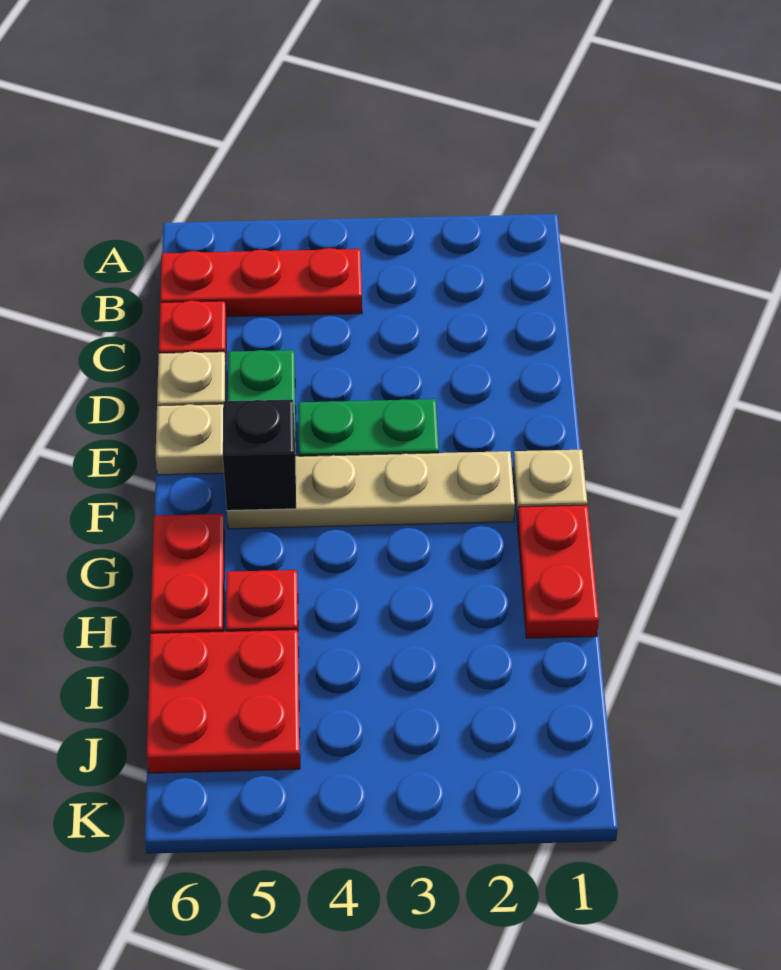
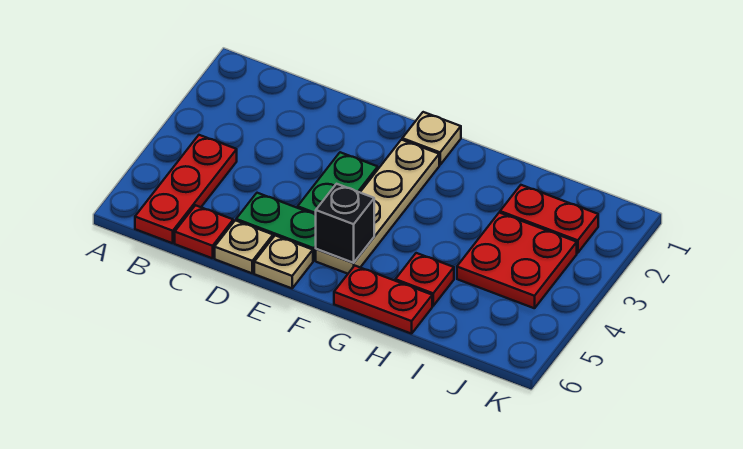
red 1x2 plate [517,505,599,638] -> red 1x2 plate moved to [500,185,598,253]
red 2x2 plate [147,630,300,773] -> red 2x2 plate moved to [457,213,577,308]

